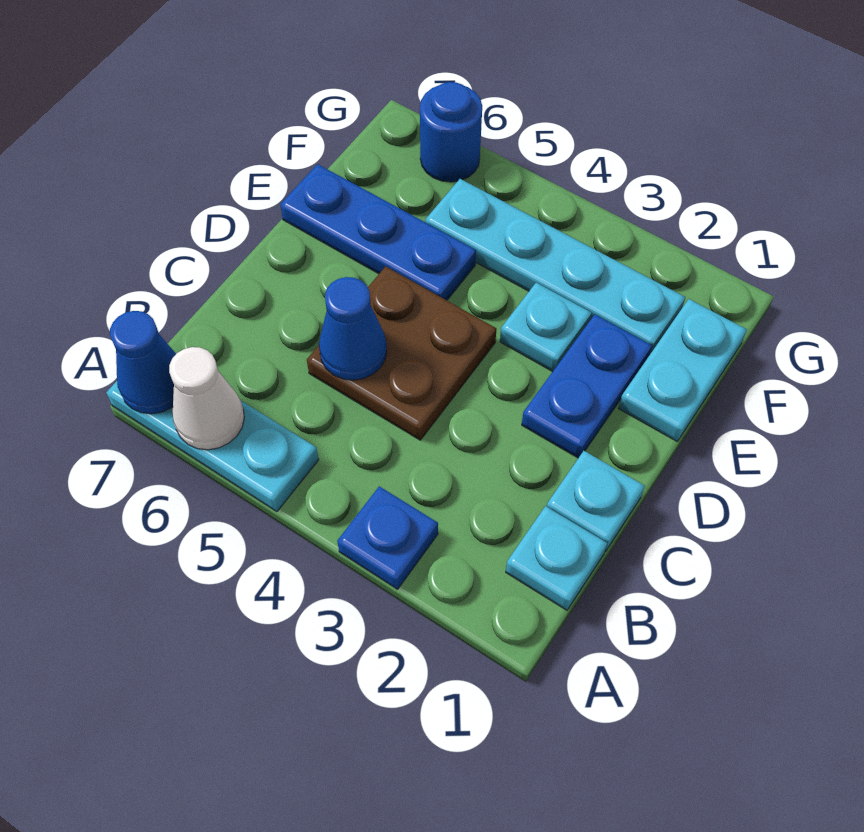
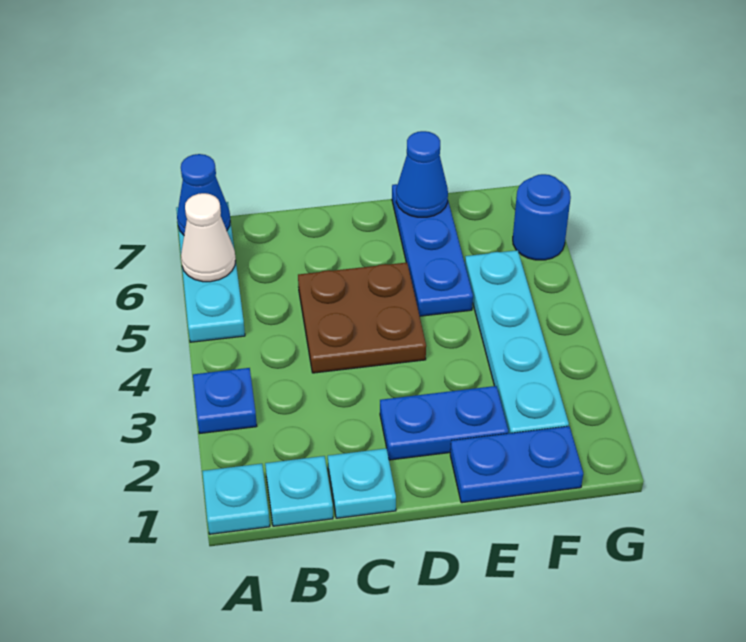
blue 1x1 cone [319,277,387,380] -> blue 1x1 cone moved to [396,131,448,217]
cyan 1x2 plate [618,299,747,441] -> blue 1x2 plate [450,426,583,503]
cyan 1x1 plate [500,283,592,372] -> cyan 1x1 plate moved to [202,464,270,534]

